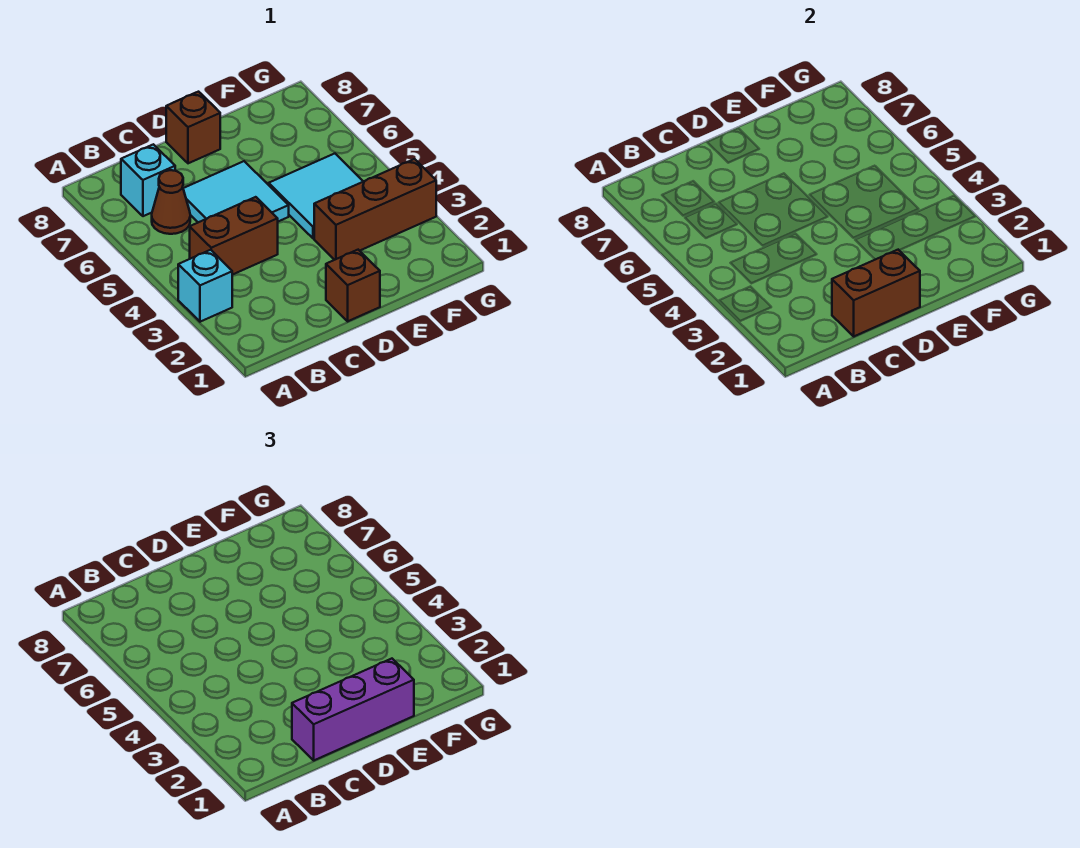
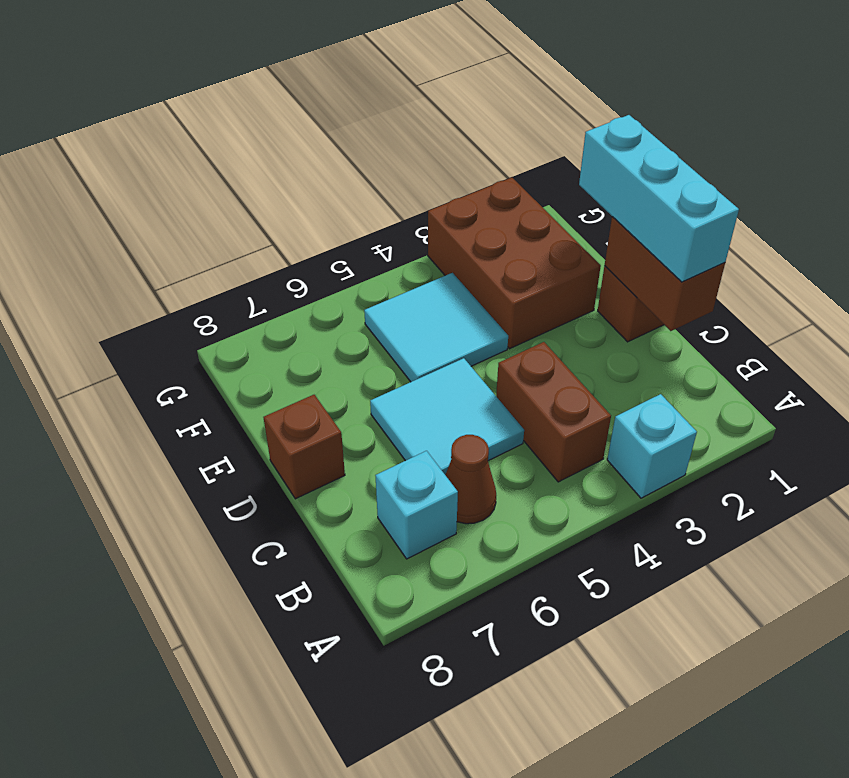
purple 1x3 brick [292,659,414,760] -> cyan 1x3 brick [579,115,739,282]
brown 1x3 brick [314,159,436,260] -> brown 2x3 brick [428,177,601,349]

